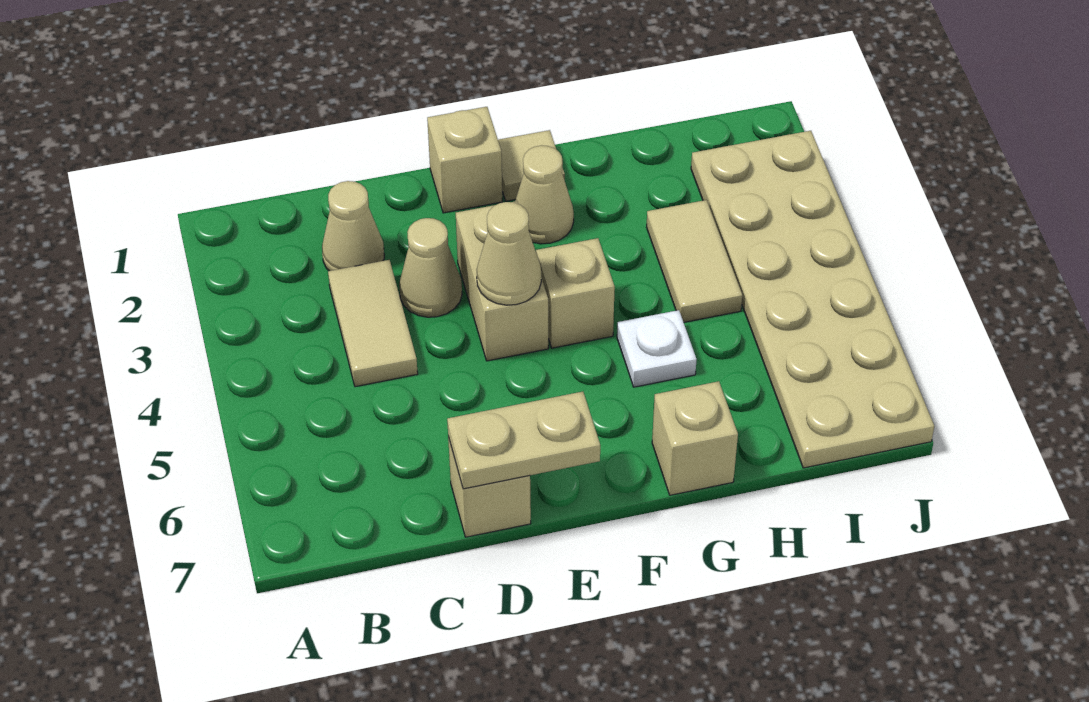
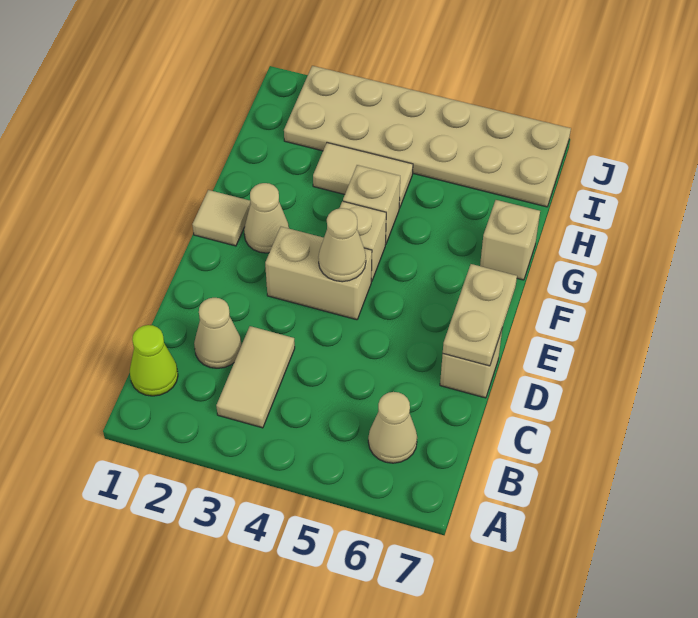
none -> lime 1x1 cone [130,325,178,396]
tan 1x2 tile [328,260,418,387] -> tan 1x2 tile turned to [216,326,295,428]
tan 1x1 cone [399,218,462,317] -> tan 1x1 cone moved to [368,392,417,463]
tan 1x1 brick [427,107,503,213] -> tan 1x1 brick moved to [343,165,400,244]
white 1x1 plate [617,310,697,387] -> none

